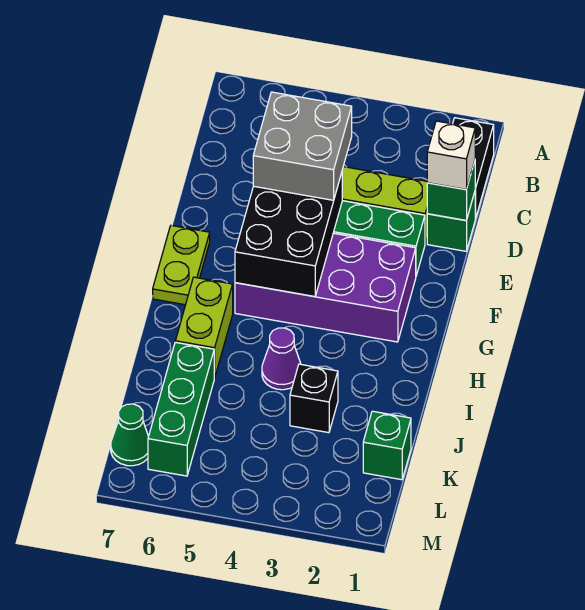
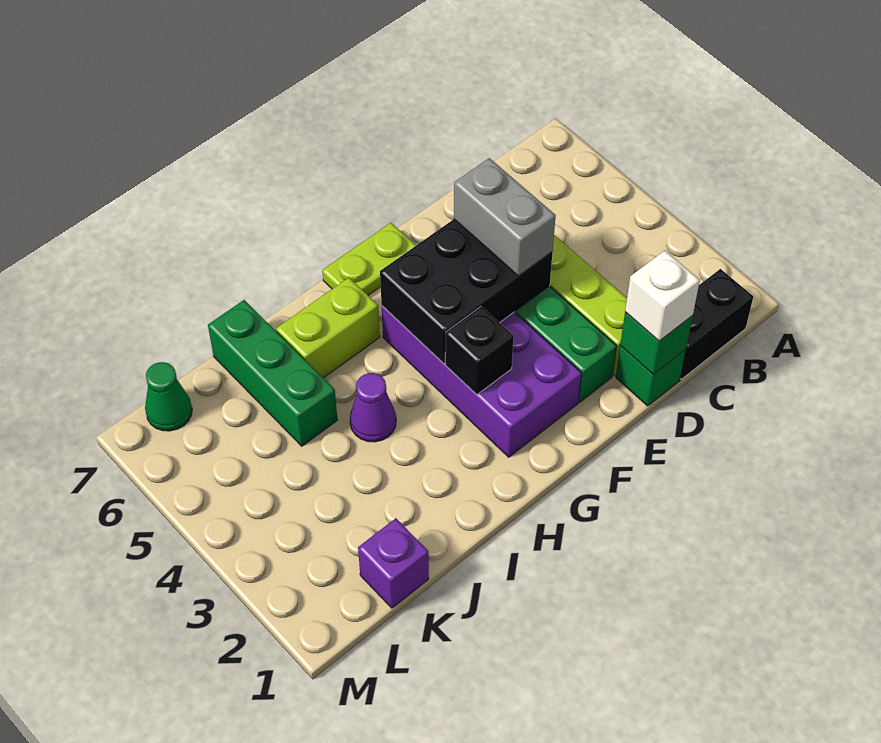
grey 2x2 brick [253,92,352,200] -> grey 1x2 brick [454,158,556,276]
black 1x1 brick [290,364,338,433] -> black 1x1 brick moved to [445,306,514,395]
green 1x3 brick [148,342,214,476] -> green 1x3 brick turned to [208,300,337,446]
green 1x1 brick [363,411,411,480] -> purple 1x1 brick [358,518,429,608]

